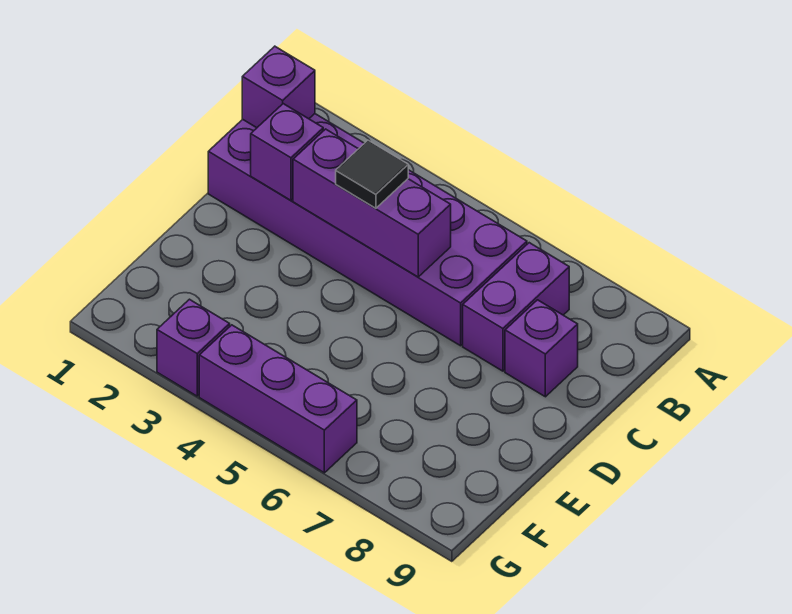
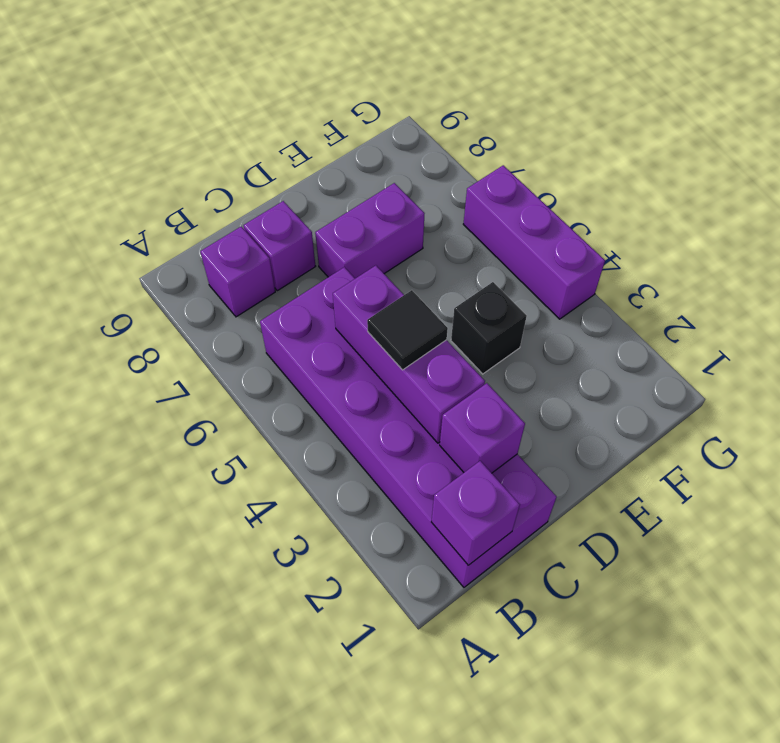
purple 1x2 brick [463,243,569,371] -> purple 1x2 brick moved to [315,183,425,278]
none -> black 1x1 brick [451,282,527,374]
purple 1x1 brick [157,299,230,396] -> purple 1x1 brick moved to [200,227,275,317]

